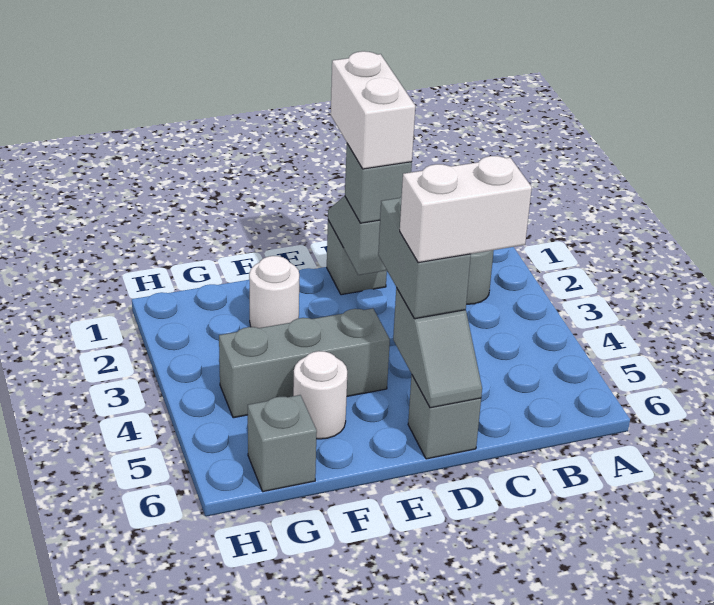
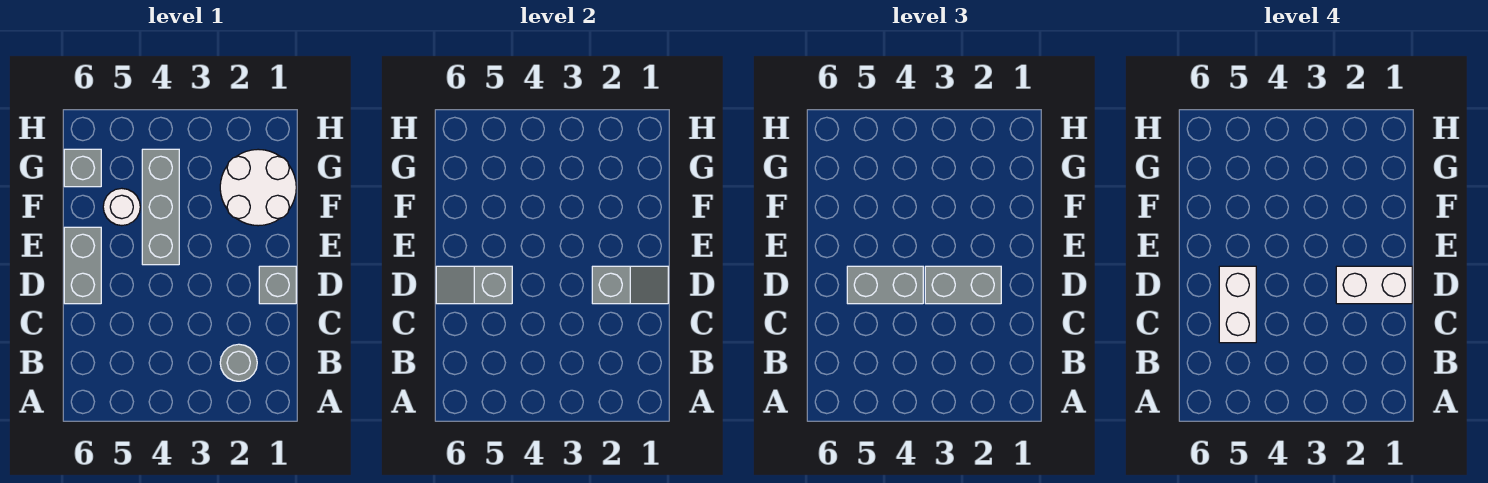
grey 1x1 brick [345,144,412,223] -> grey 1x2 brick [925,266,1001,304]
grey 1x1 brick [408,375,481,459] -> grey 1x2 brick [64,227,101,304]
white 1x1 round brick [249,256,299,328] -> white 2x2 round brick [220,149,296,226]

